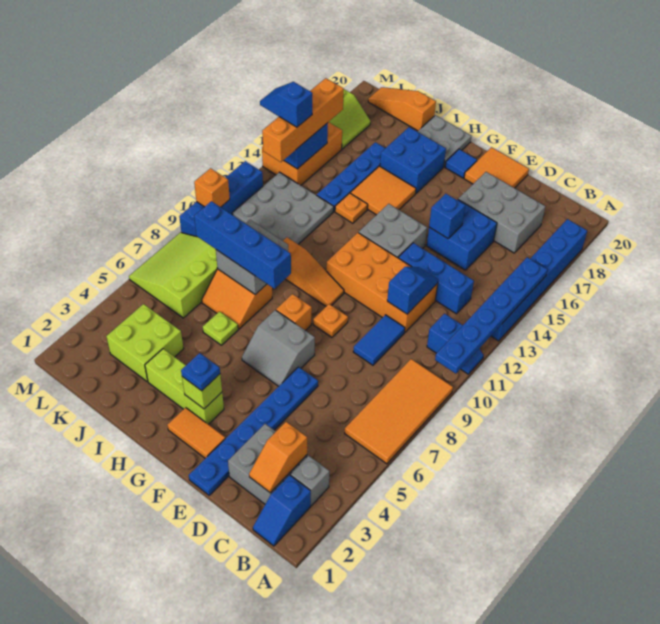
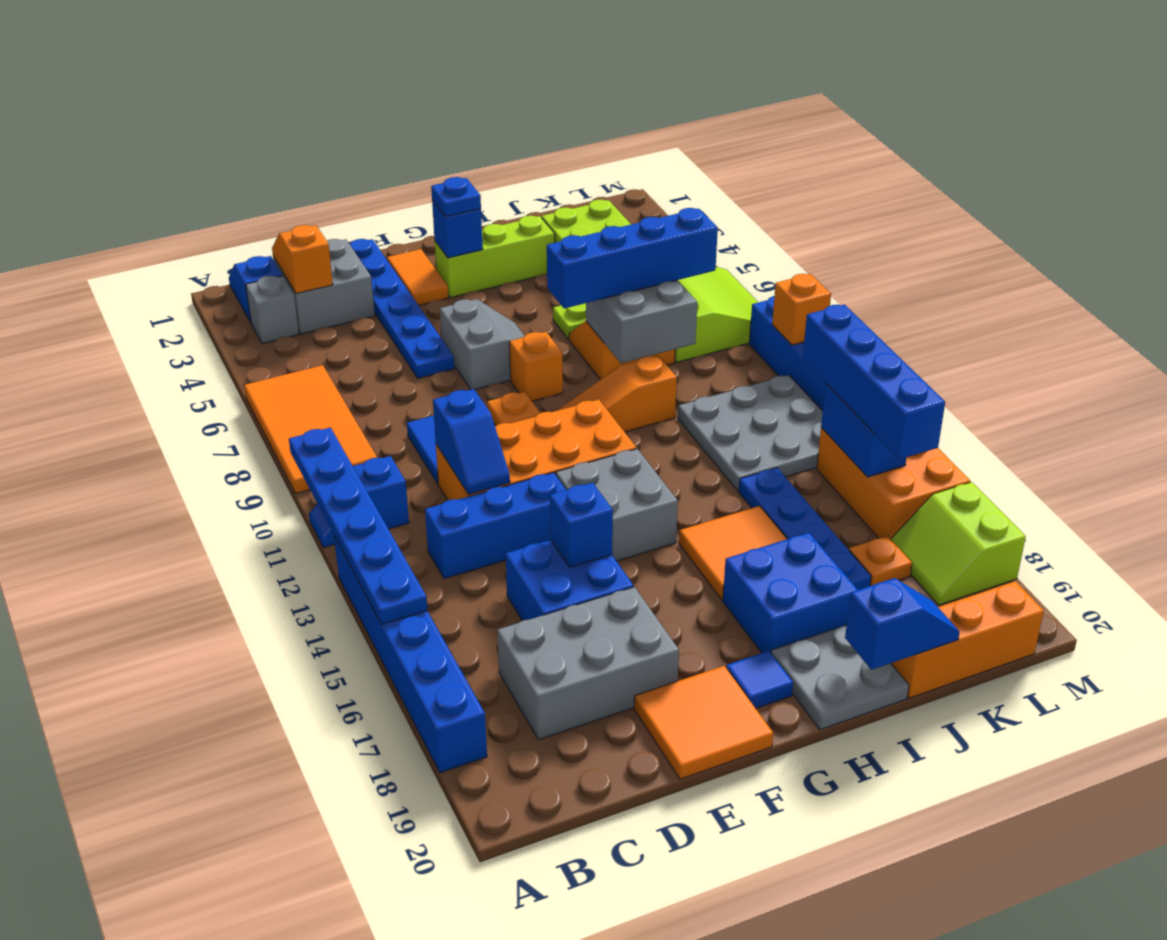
orange 1x2 tile [167,408,225,458] -> orange 1x2 tile turned to [387,249,448,305]
grey 2x2 slope [242,310,315,386] -> grey 2x2 slope turned to [440,299,525,390]
lime 1x1 brick [182,374,222,409] -> blue 1x1 brick [432,200,483,258]
orange 1x1 plate [335,193,368,223] -> orange 1x1 plate moved to [849,536,912,586]
orange 1x3 slope [368,87,436,131] -> orange 1x3 brick [891,581,1044,698]
orange 1x4 brick [262,78,344,162] -> blue 1x4 brick [803,304,945,459]
blue 1x2 slope [260,82,312,127] -> blue 1x2 slope moved to [845,578,960,670]

